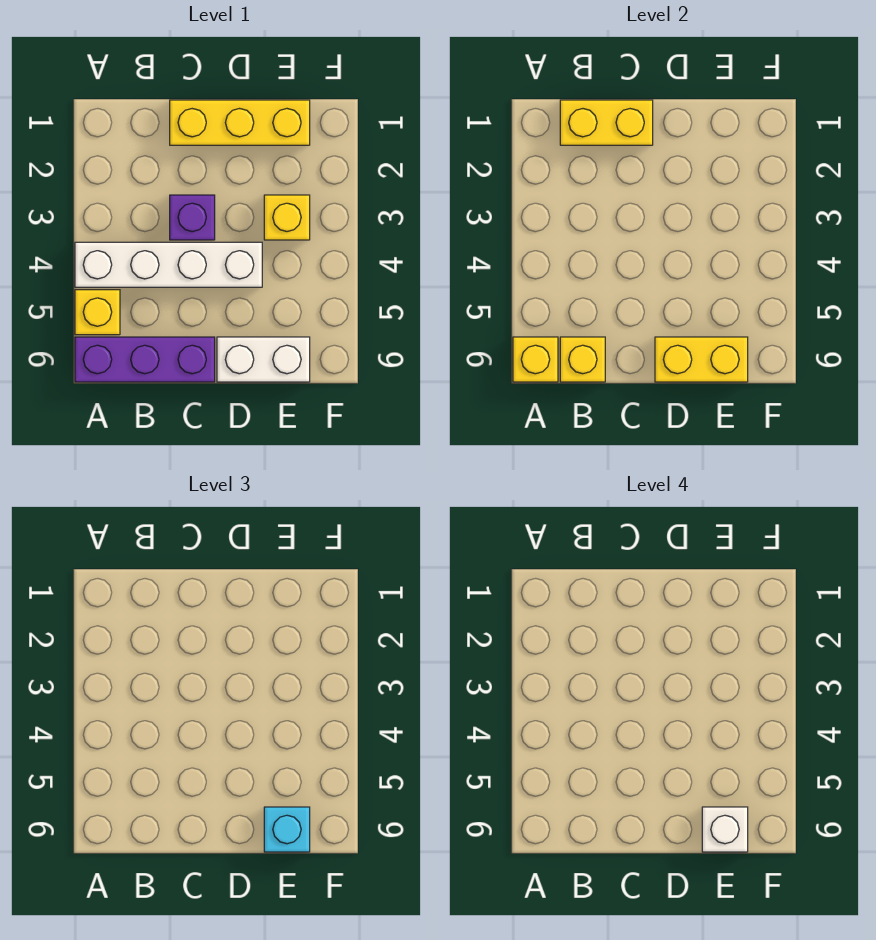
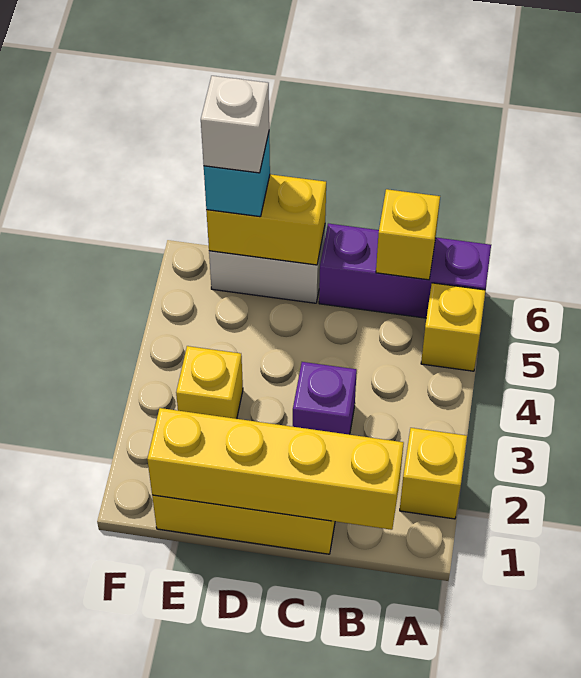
white 1x4 brick [75,242,262,287] -> none
yellow 1x1 brick [513,337,558,382] -> yellow 1x1 brick moved to [400,428,467,519]
yellow 1x2 brick [560,100,653,145] -> yellow 1x4 brick [147,408,404,530]

